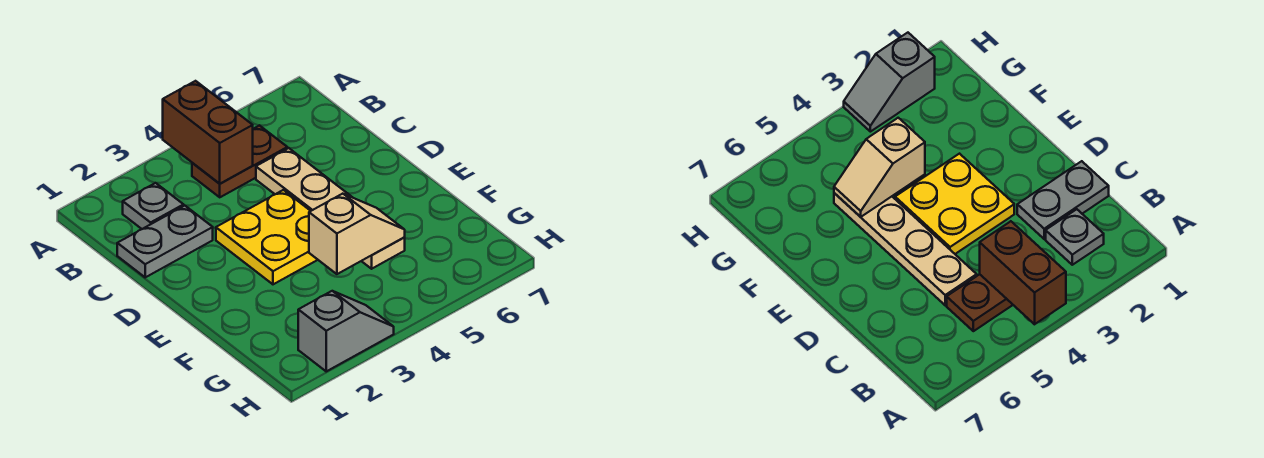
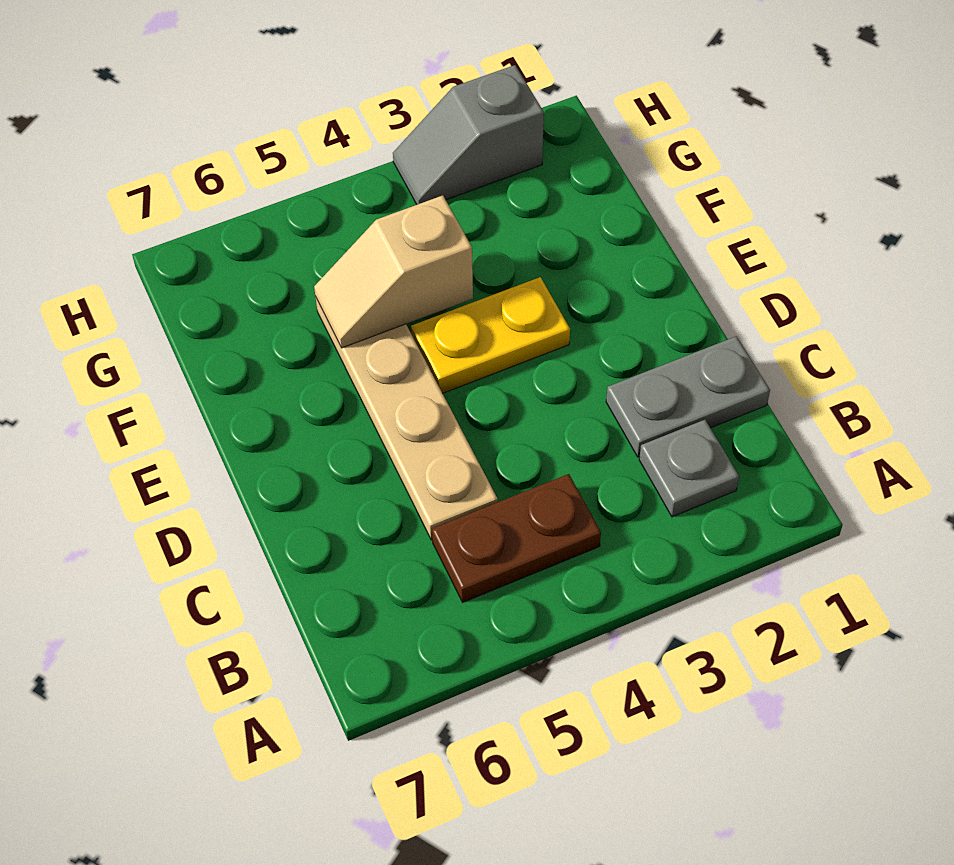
brown 1x2 brick [163,81,253,184] -> none
yellow 2x2 plate [216,190,318,284] -> yellow 1x2 plate [411,277,570,393]

